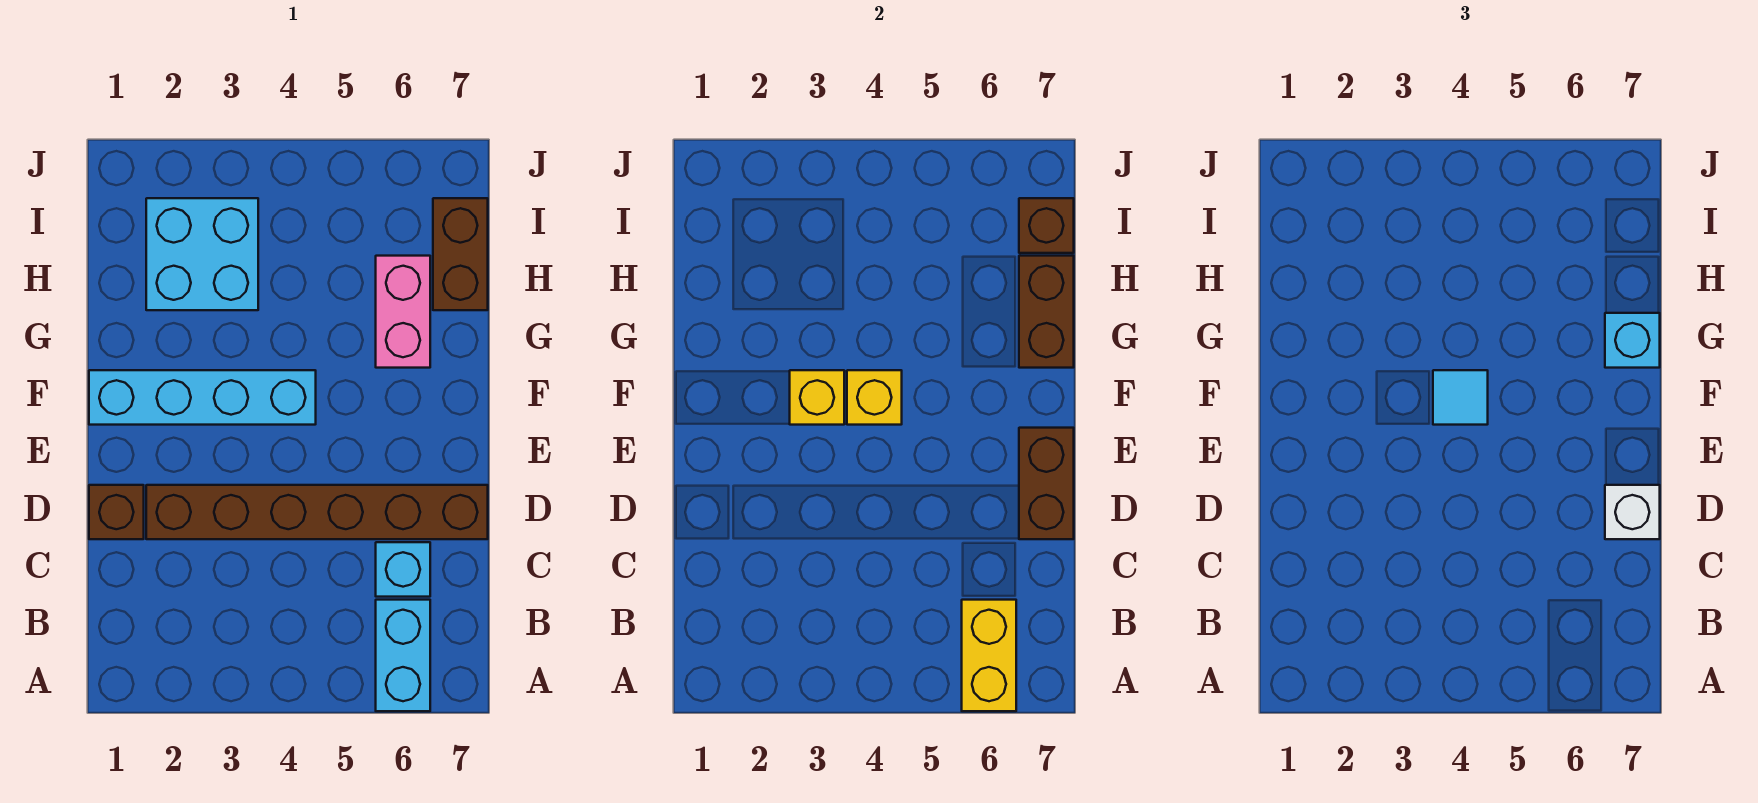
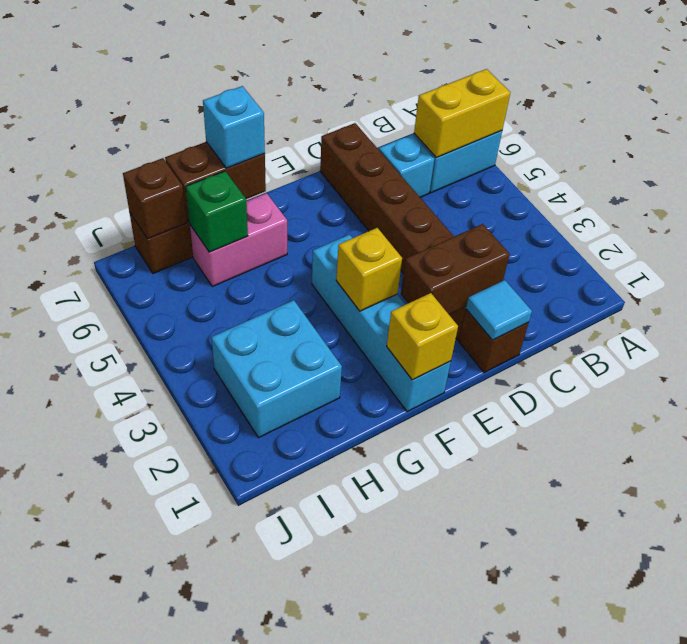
brown 1x2 brick [1019,428,1074,539] -> brown 1x2 brick moved to [401,224,510,314]
white 1x1 brick [1605,485,1660,539] -> none
yellow 1x1 brick [847,370,902,425] -> yellow 1x1 brick moved to [387,293,458,380]
cyan 1x1 tile [1433,370,1488,425] -> cyan 1x1 tile moved to [466,280,532,340]
none -> green 1x1 brick [186,171,248,252]

